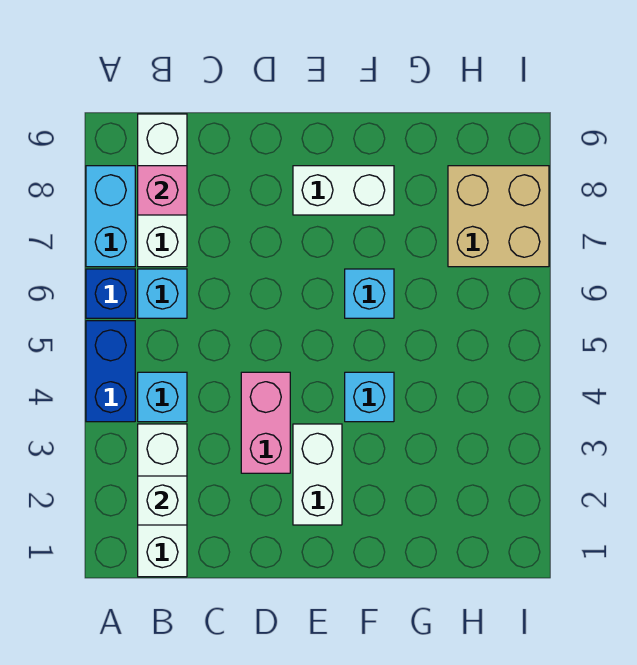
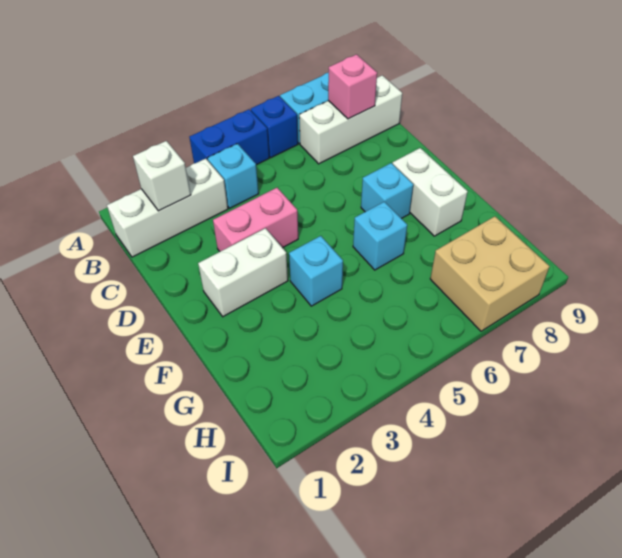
cyan 1x1 brick [138,269,187,318] -> cyan 1x1 brick moved to [361,163,413,219]

